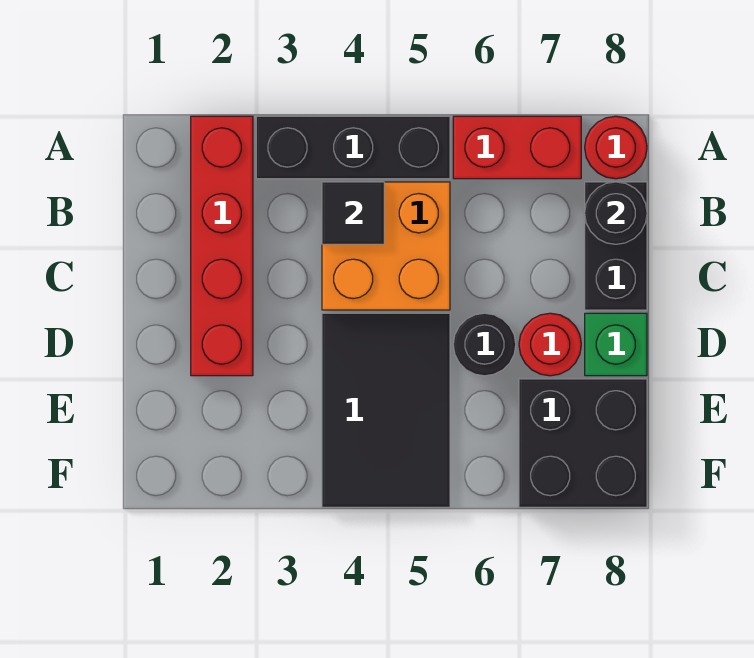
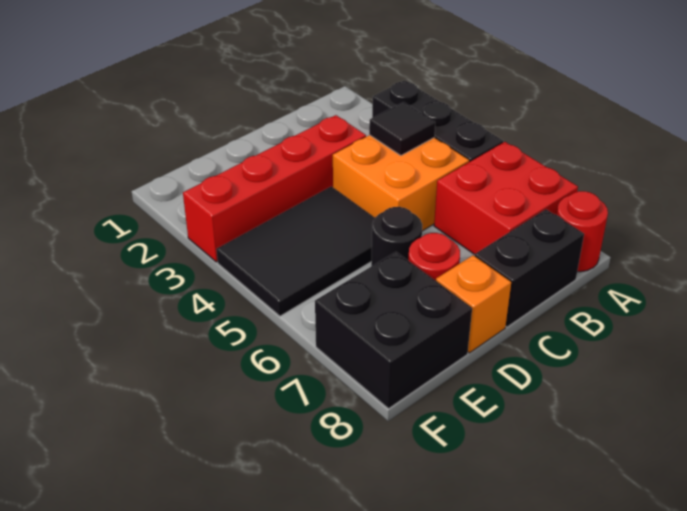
red 1x4 brick [191,116,253,376] -> red 1x4 brick moved to [183,115,366,262]
red 1x2 brick [453,116,581,179] -> red 2x2 brick [434,142,578,254]
black 1x1 round brick [585,182,647,244] -> none
green 1x1 brick [585,313,647,376] -> orange 1x1 brick [436,255,511,353]

